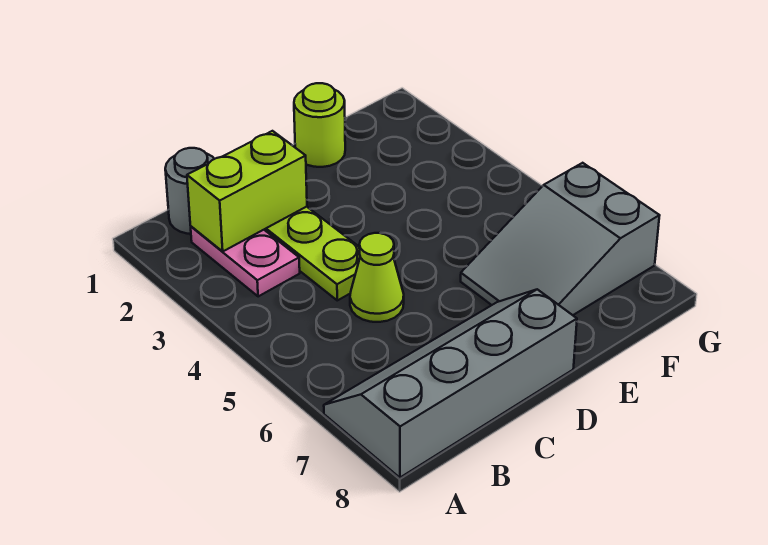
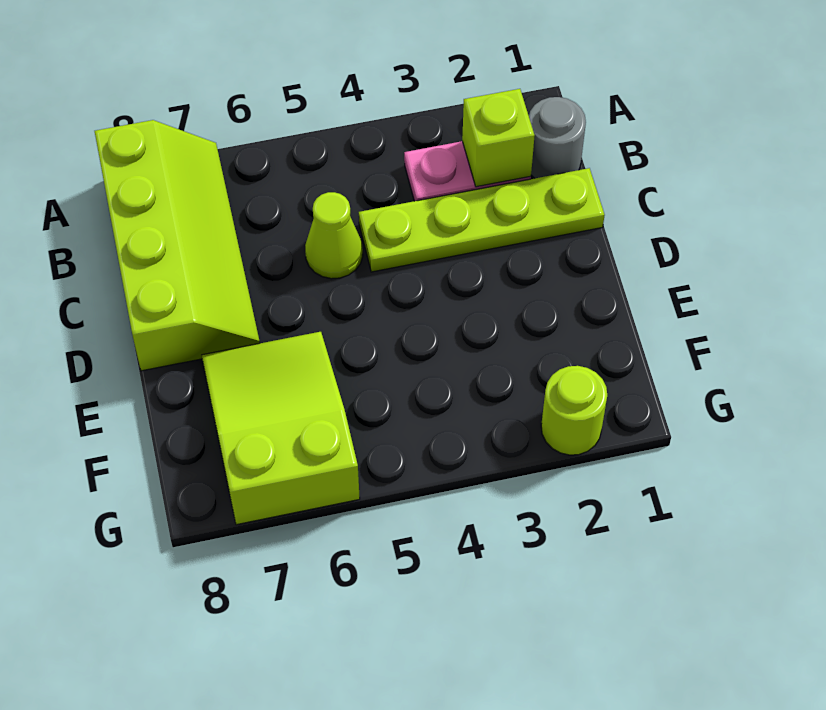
grey 2x4 slope [324,289,577,478] -> lime 2x4 slope [95,120,260,371]
lime 1x2 brick [187,131,307,251] -> lime 1x1 brick [462,89,535,187]
lime 1x1 round brick [294,83,345,167] -> lime 1x1 round brick moved to [541,366,607,455]
grey 2x3 slope [461,163,660,315] -> lime 2x3 slope [202,332,360,525]

